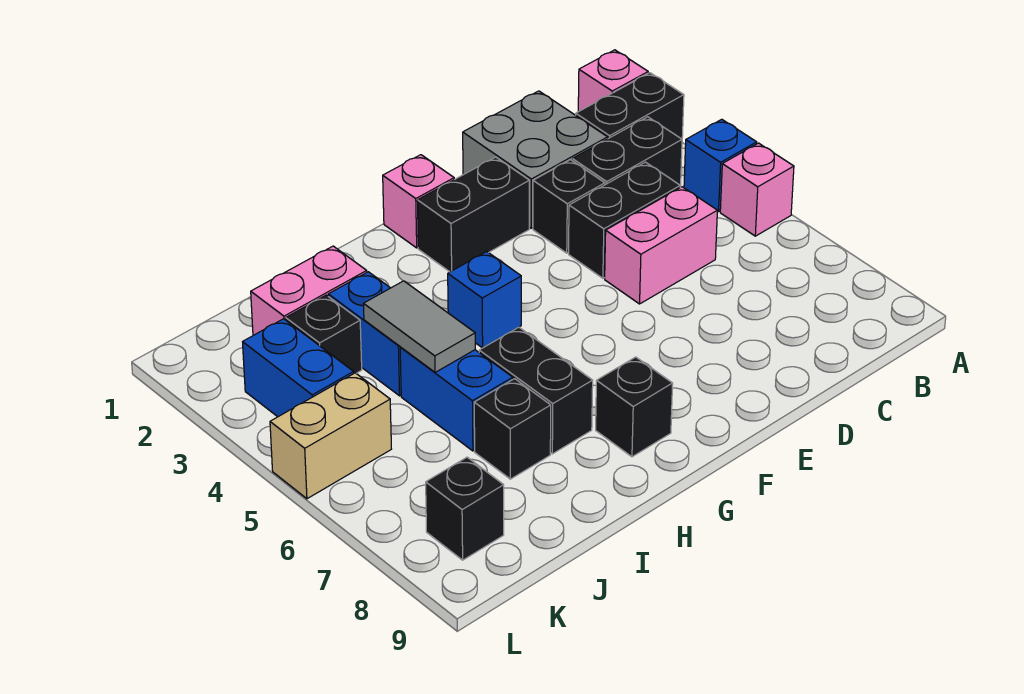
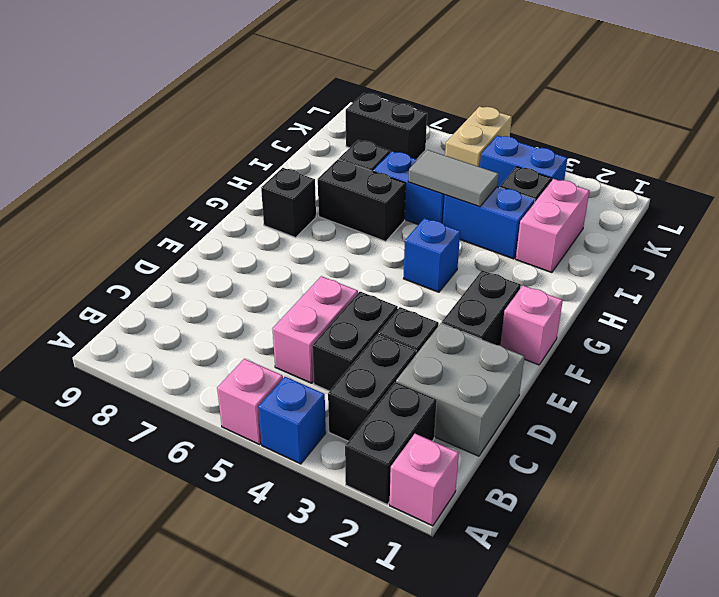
black 1x1 brick [426,457,504,560] -> black 1x2 brick [346,93,427,159]

